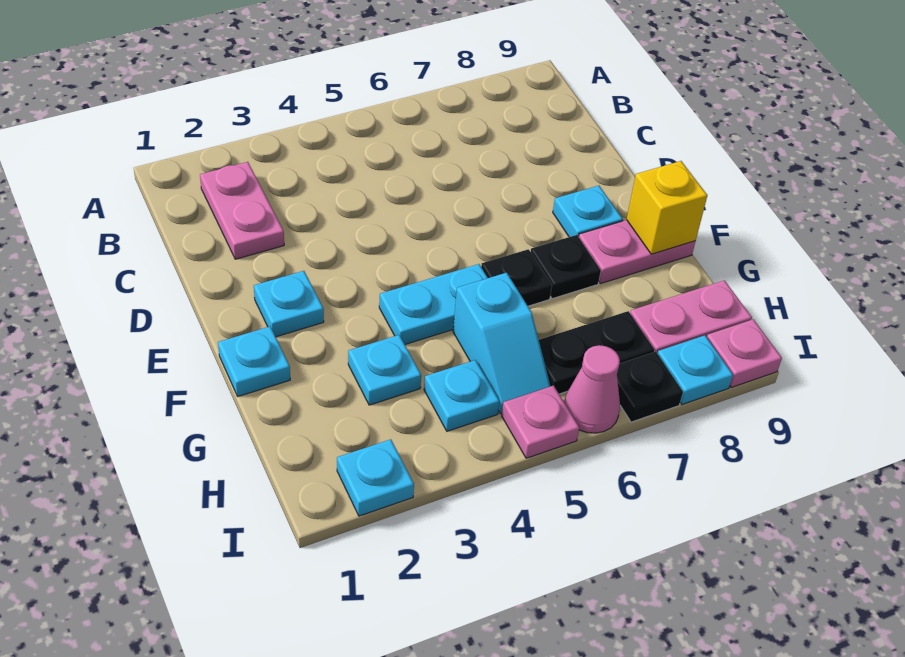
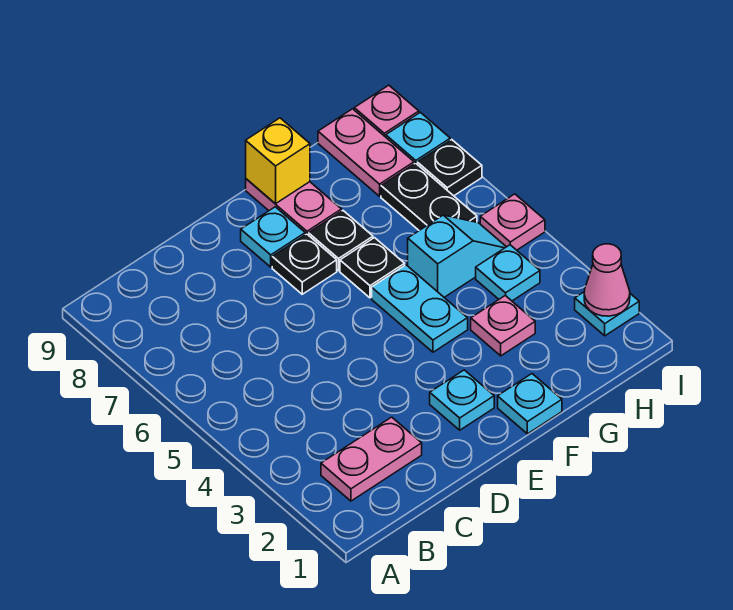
none -> black 1x1 plate [272,234,337,294]
cyan 1x1 plate [348,335,421,405] -> pink 1x1 plate [471,296,535,356]
pink 1x1 cone [564,345,620,433] -> pink 1x1 cone moved to [584,244,630,316]

